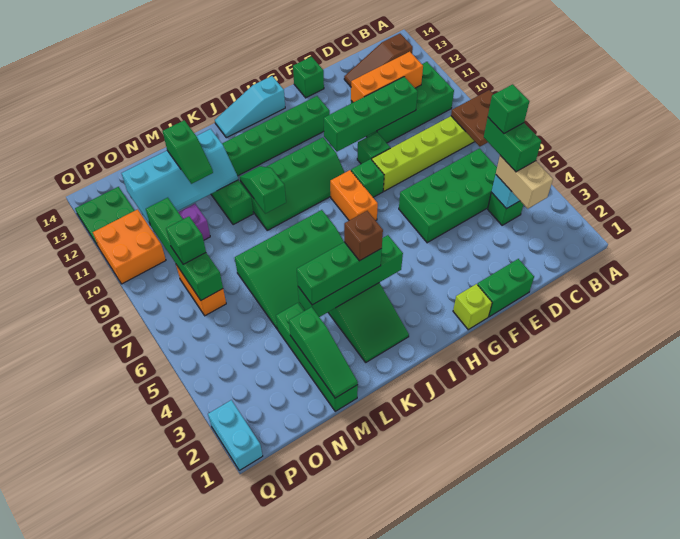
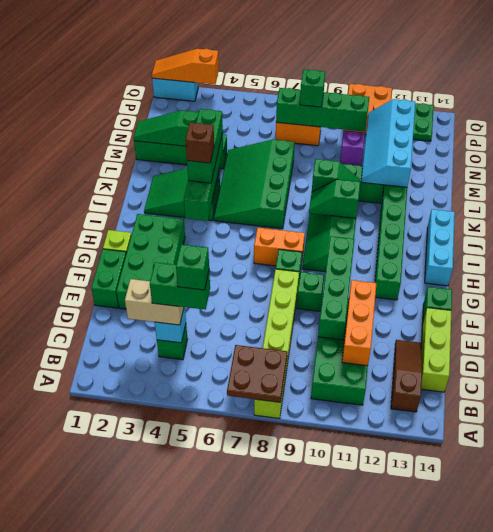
green 2x4 brick [399,149,497,243] -> green 2x4 brick moved to [116,214,185,309]
none -> lime 1x3 brick [421,308,451,392]
cyan 1x3 slope [215,76,285,138] -> cyan 1x3 brick [425,209,455,286]
green 1x2 slope [163,120,213,184] -> green 1x2 slope moved to [309,179,360,218]
none -> orange 1x3 slope [152,49,219,84]

